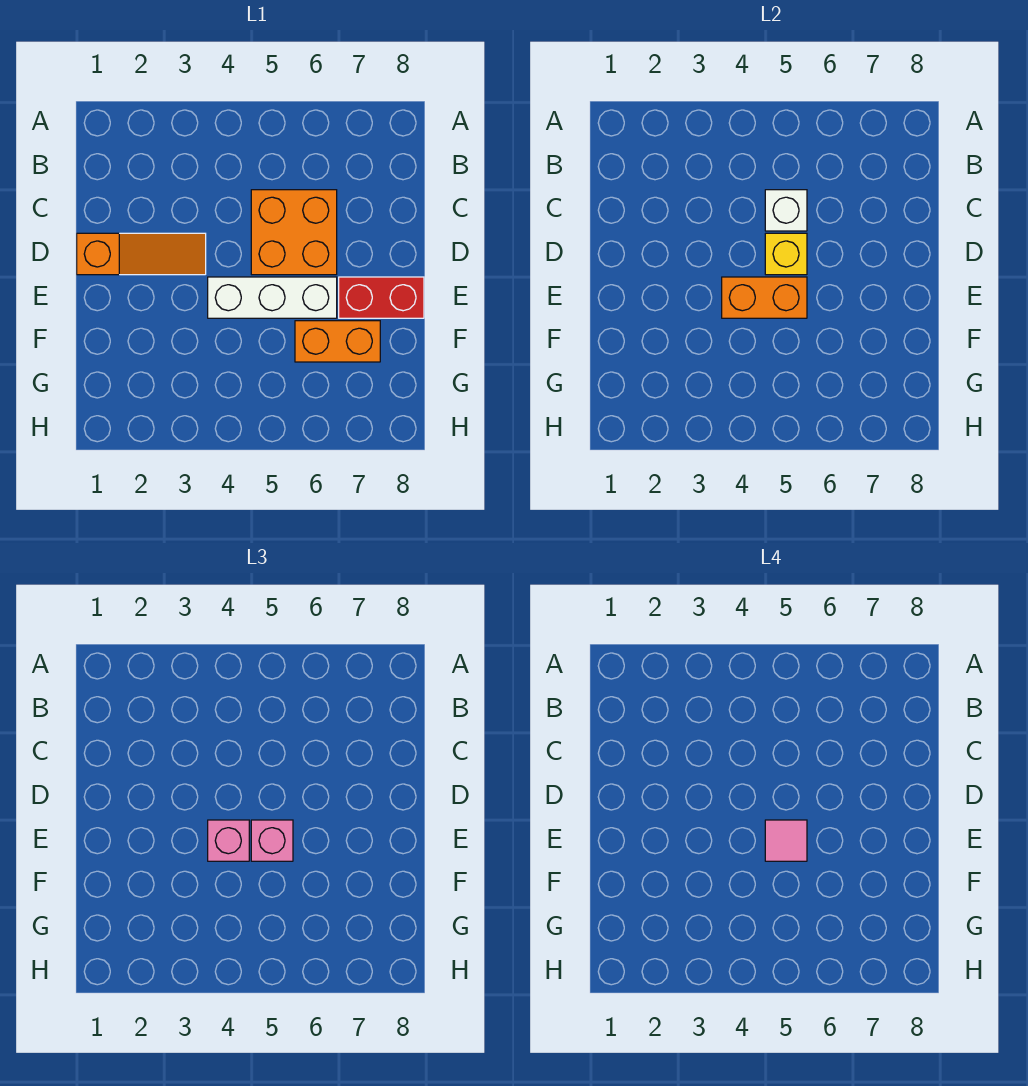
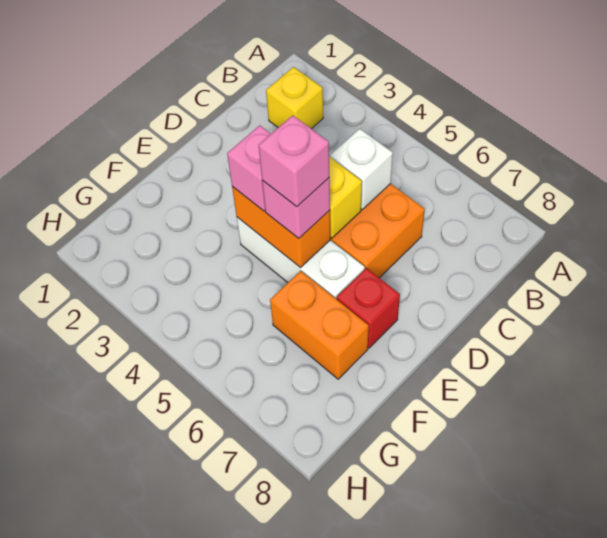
none -> yellow 1x1 brick [266,67,323,129]
orange 1x3 slope [77,233,206,275] -> none
pink 1x1 tile [765,820,807,861] -> pink 1x1 brick [259,115,329,207]
red 1x2 brick [339,277,424,318] -> red 1x1 brick [337,268,400,348]

